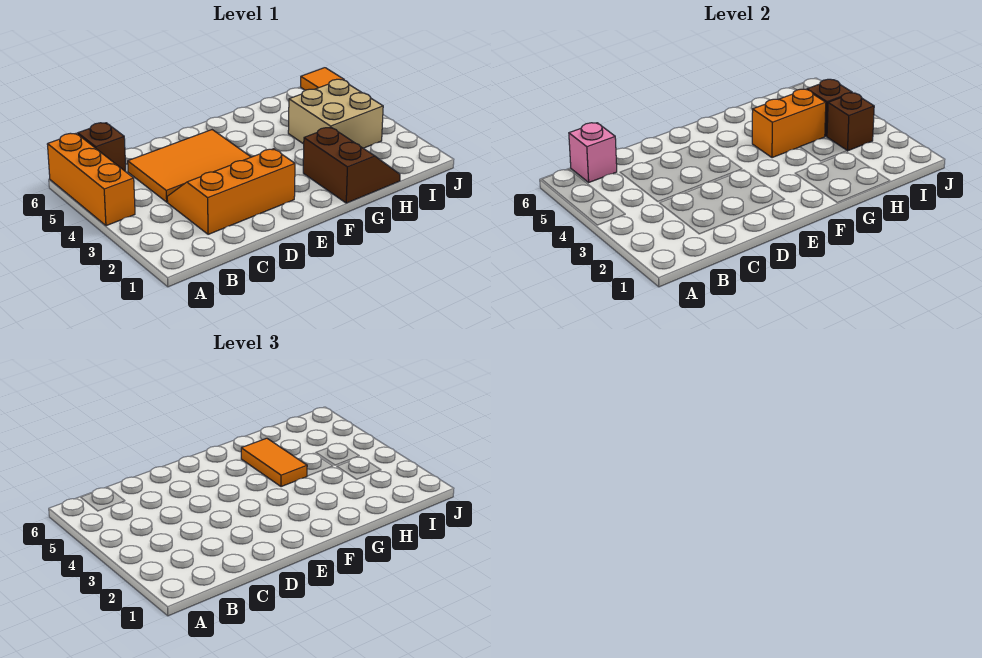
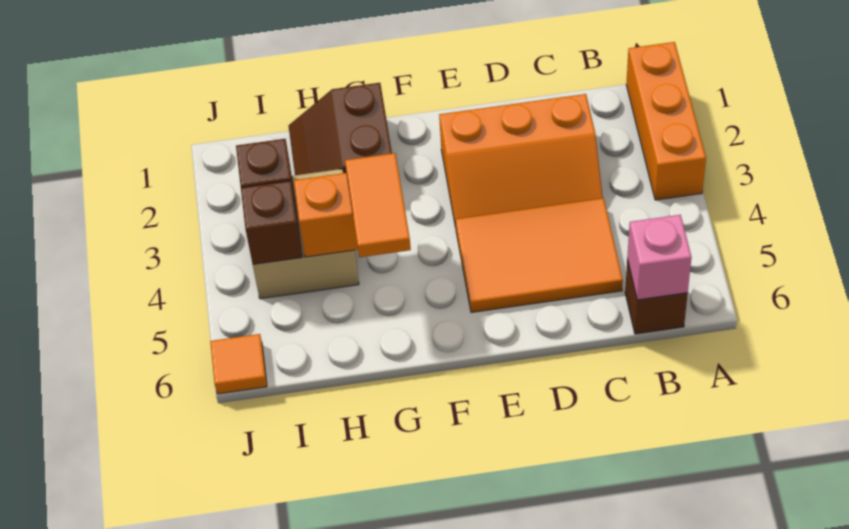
orange 1x3 brick [47,133,135,226] -> orange 1x3 brick moved to [626,42,706,200]

